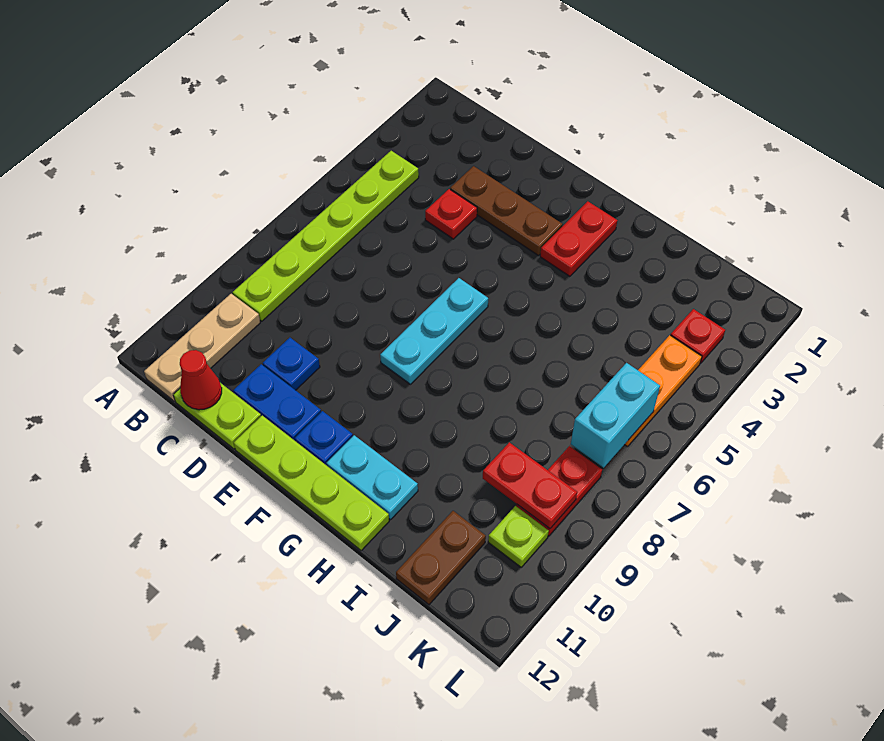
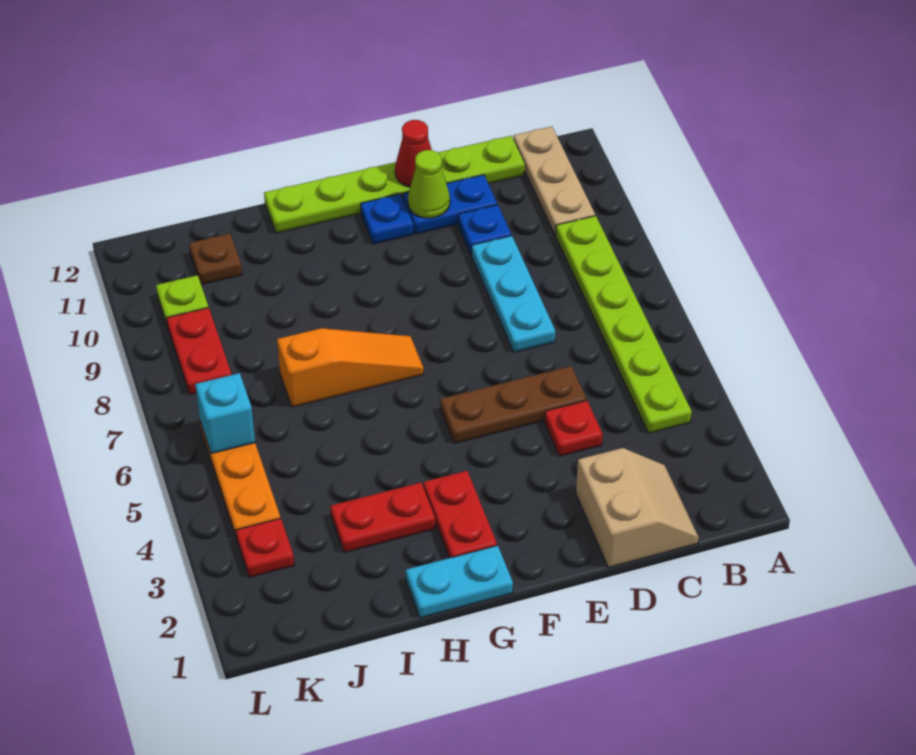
none -> tan 2x2 slope [576,448,699,568]
red 1x1 cone [180,350,222,410] -> red 1x1 cone moved to [395,120,432,187]
brown 1x3 plate [450,166,563,256] -> brown 1x3 plate moved to [440,366,587,444]
none -> lime 1x1 cone [408,150,450,218]
cyan 1x3 plate [380,278,488,384] -> cyan 1x3 plate moved to [472,236,555,352]
none -> orange 1x3 slope [277,328,424,407]
cyan 1x2 plate [326,435,418,520] -> cyan 1x2 plate moved to [406,545,513,618]
red 1x2 plate [483,442,577,529] -> red 1x2 plate moved to [330,483,435,553]
brown 1x2 plate [396,511,486,605] -> brown 1x1 plate [189,234,242,285]
cyan 1x2 brick [571,363,660,468] -> cyan 1x1 brick [195,373,255,454]

